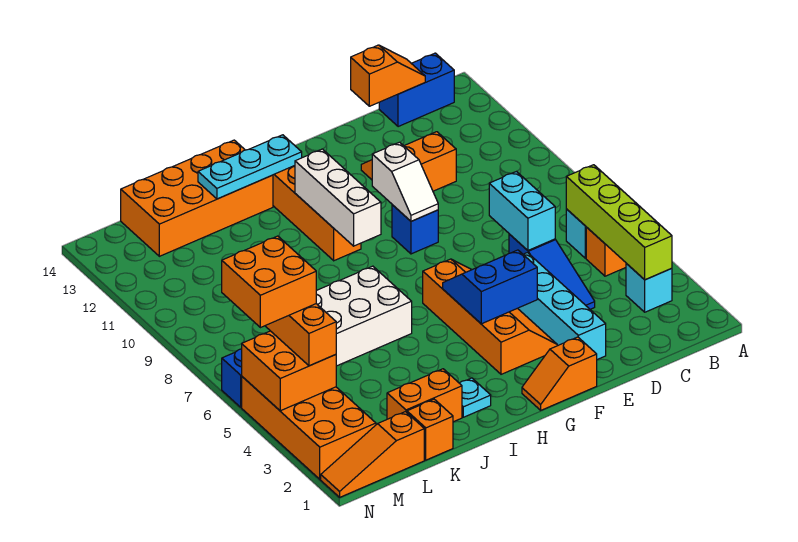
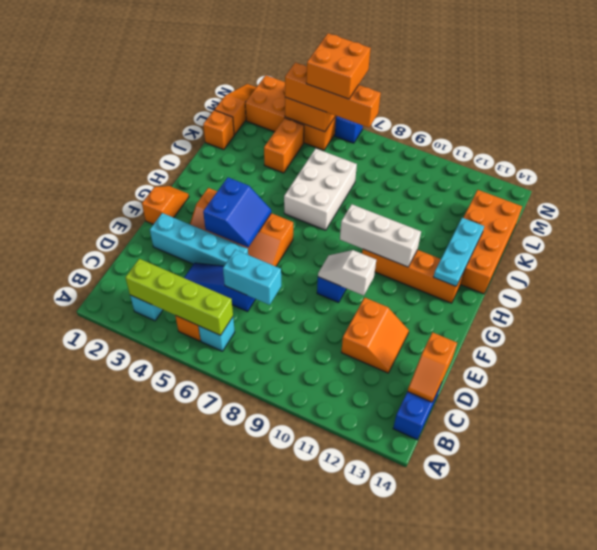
cyan 1x1 plate [460,378,491,417] -> none
orange 1x2 brick [387,369,462,422] -> orange 1x2 brick moved to [264,118,304,173]

